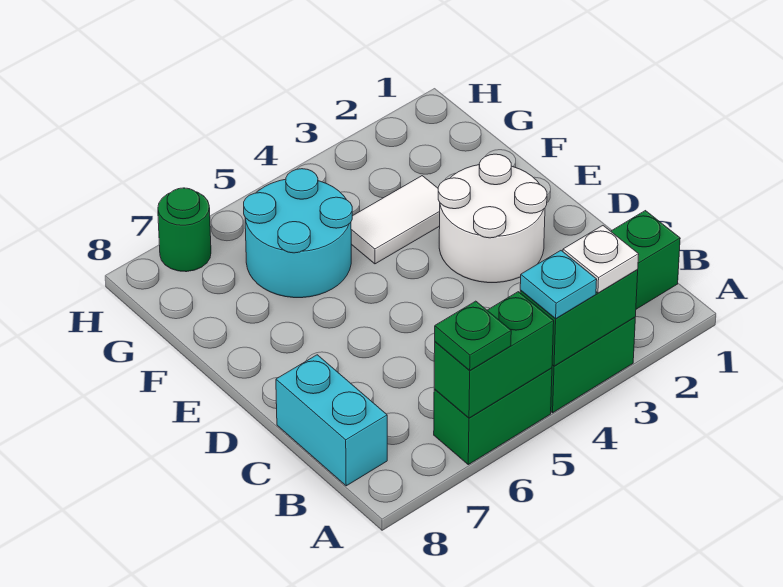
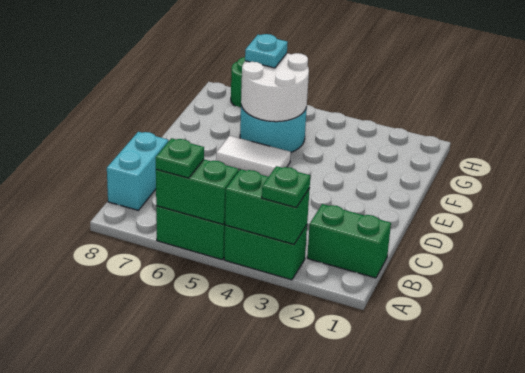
white 1x1 plate [563,226,639,293] -> green 1x1 plate [262,166,310,208]
cyan 1x1 plate [520,251,597,318] -> cyan 1x1 plate moved to [245,34,288,68]
white 2x2 round brick [438,154,547,283] -> white 2x2 round brick moved to [241,53,309,122]
white 1x2 tile [351,176,440,264] -> white 1x2 tile moved to [216,136,291,177]

